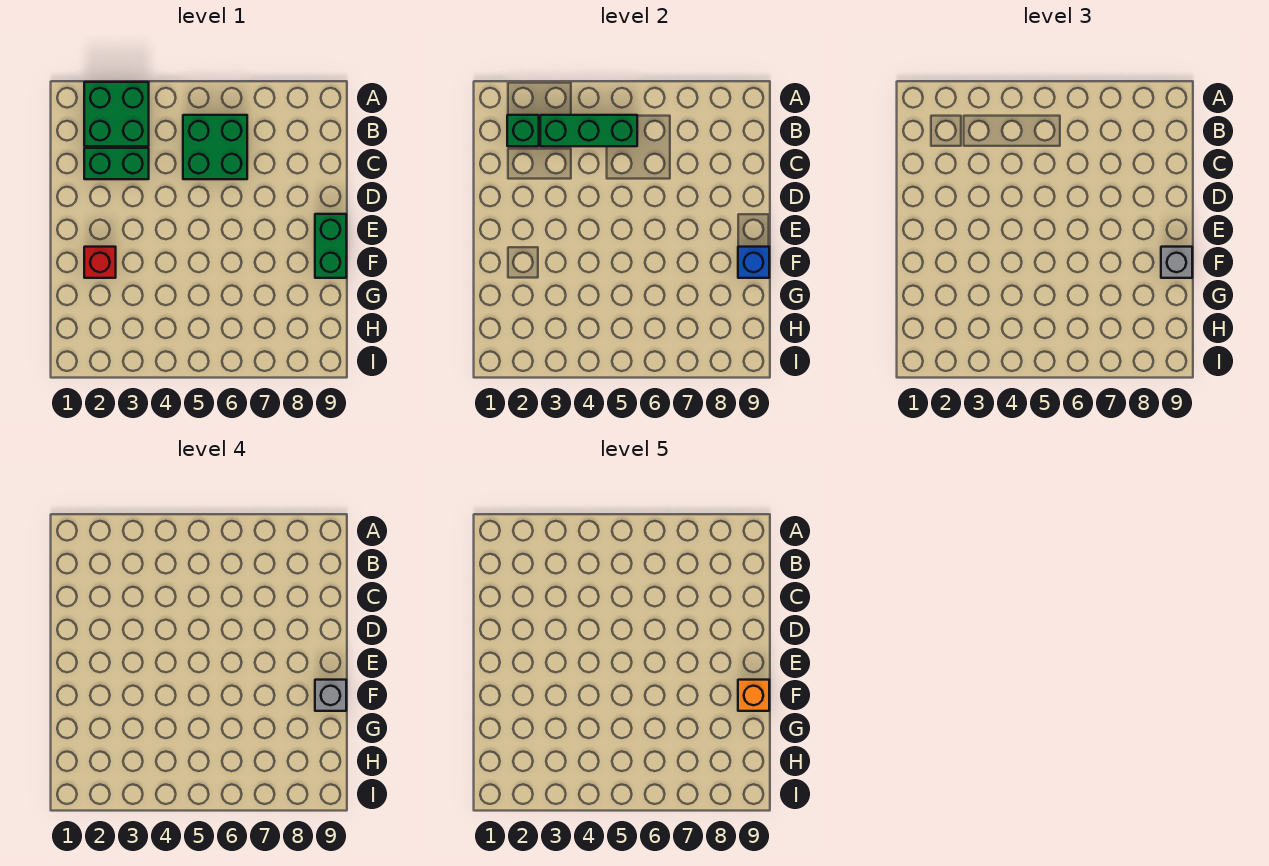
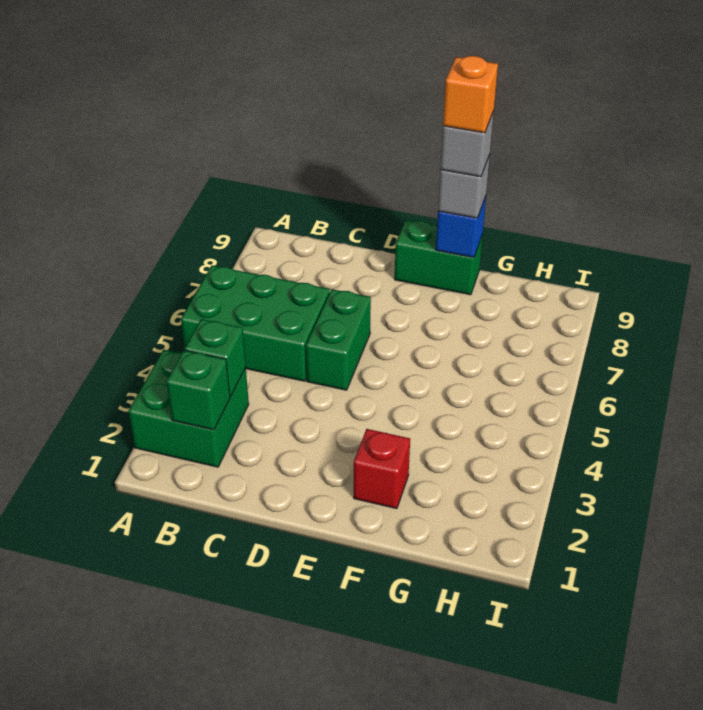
green 1x3 brick [540,115,637,146] -> green 1x1 brick [185,319,246,397]
green 2x2 brick [183,115,247,179] -> green 2x3 brick [181,266,330,381]
green 1x2 brick [84,148,149,179] -> green 1x2 brick moved to [306,289,371,390]

